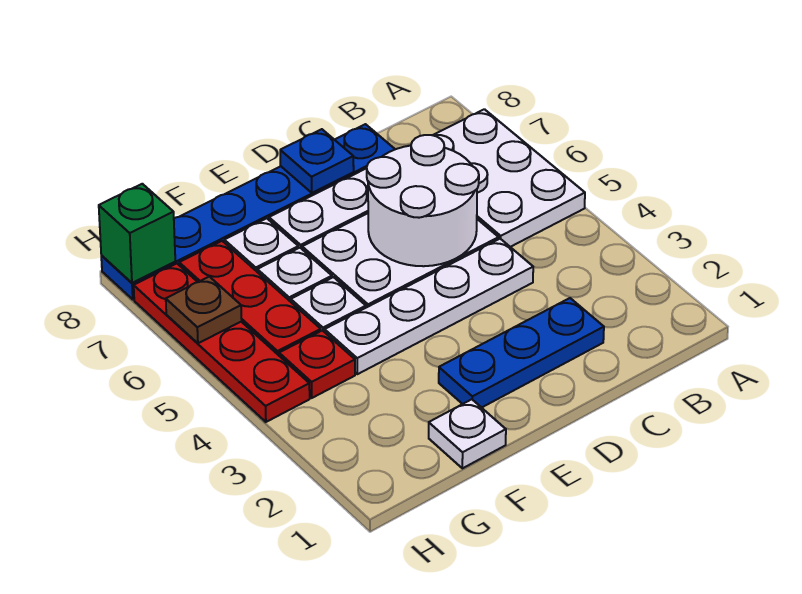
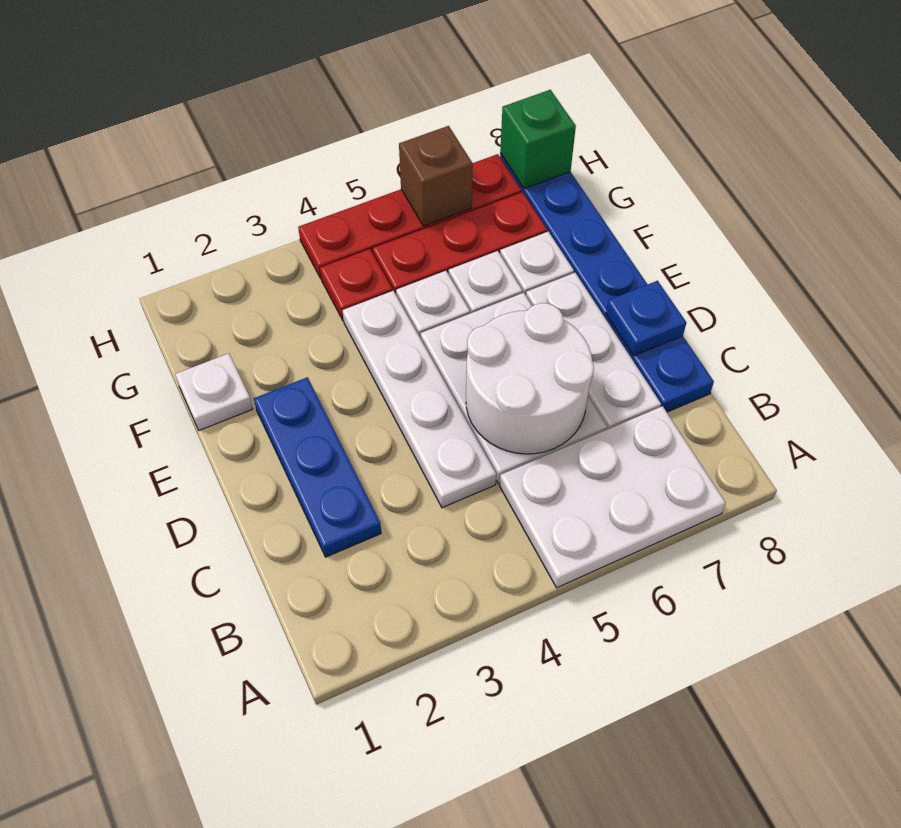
brown 1x1 plate [166,277,242,343] -> brown 1x1 brick [399,126,473,226]

